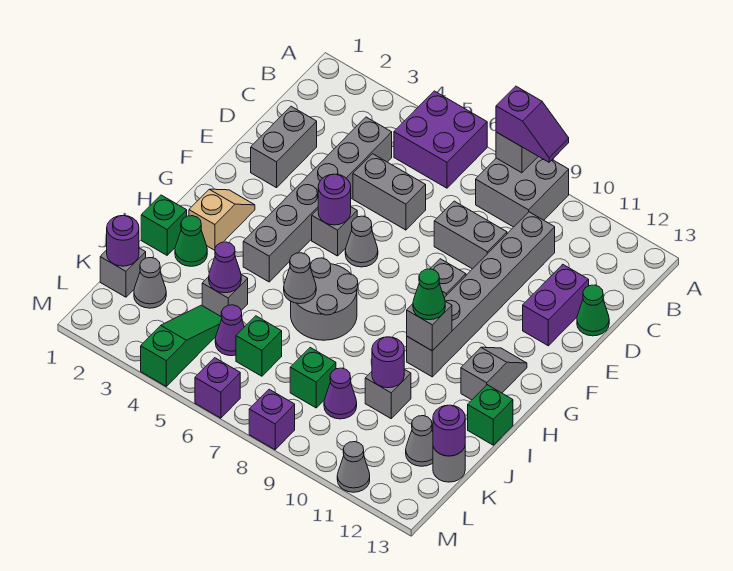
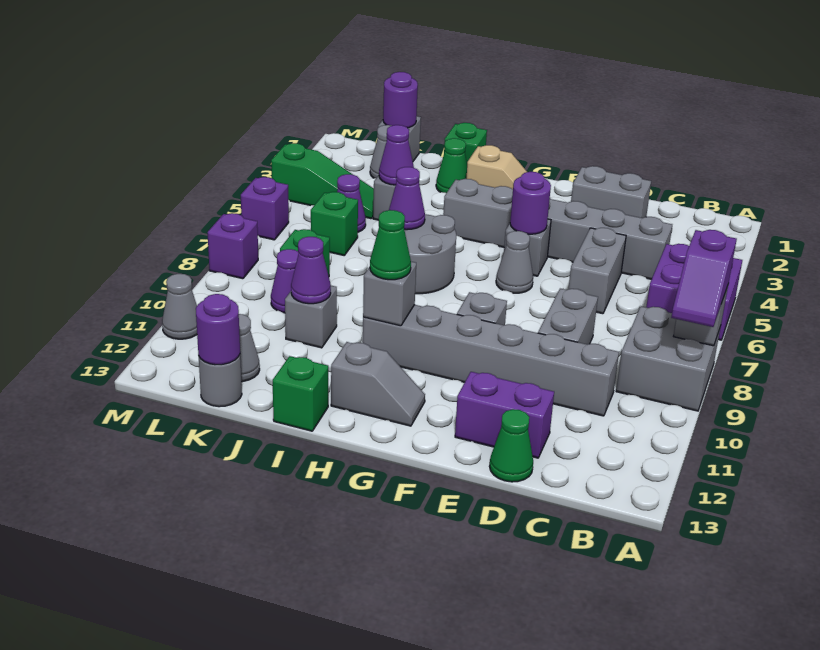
grey 1x1 cone [284,253,316,304] -> purple 1x1 cone [389,167,425,230]
purple 1x1 round brick [372,337,404,388] -> purple 1x1 cone [291,237,331,304]

